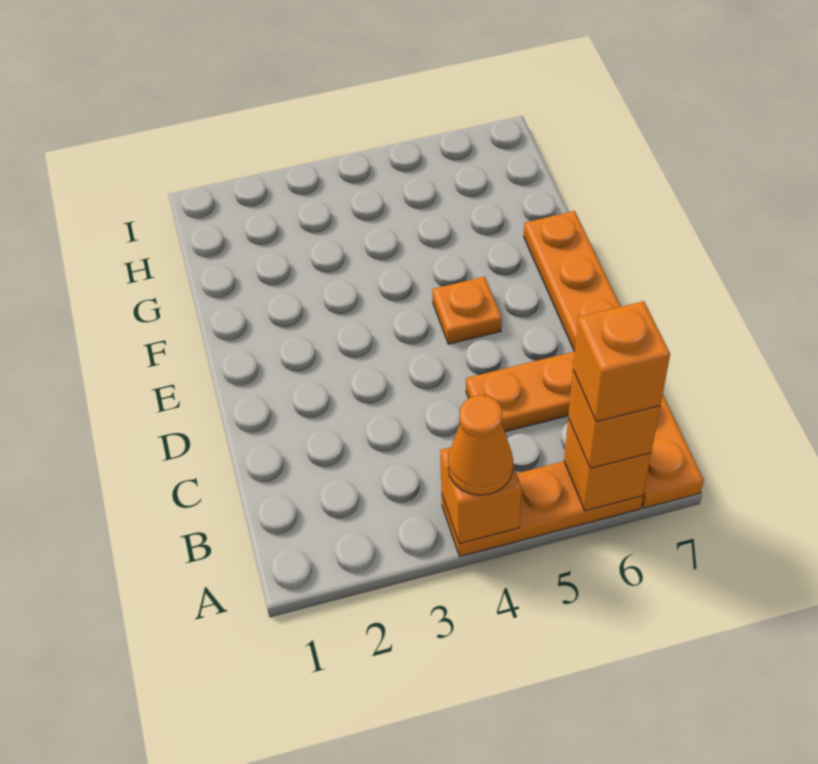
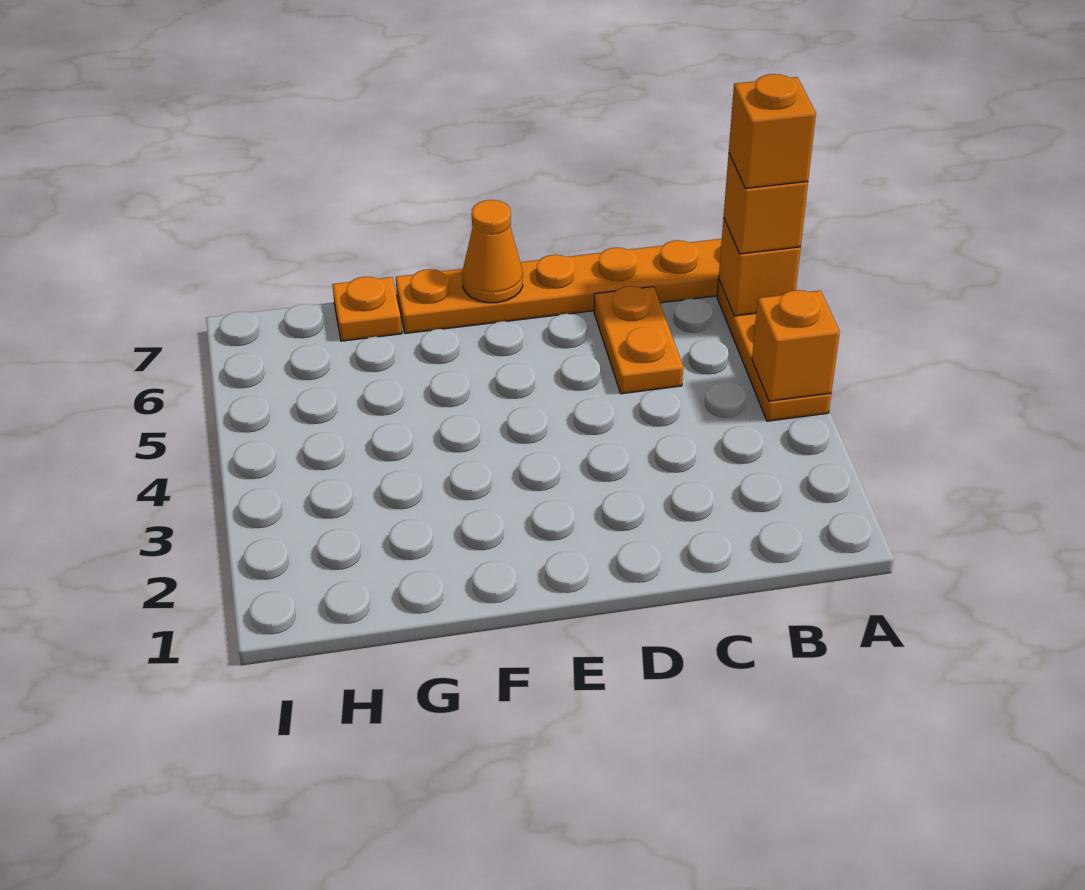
orange 1x1 cone [448,395,513,495] -> orange 1x1 cone moved to [462,200,523,303]
orange 1x1 plate [432,277,502,344] -> orange 1x1 plate moved to [332,277,402,341]

